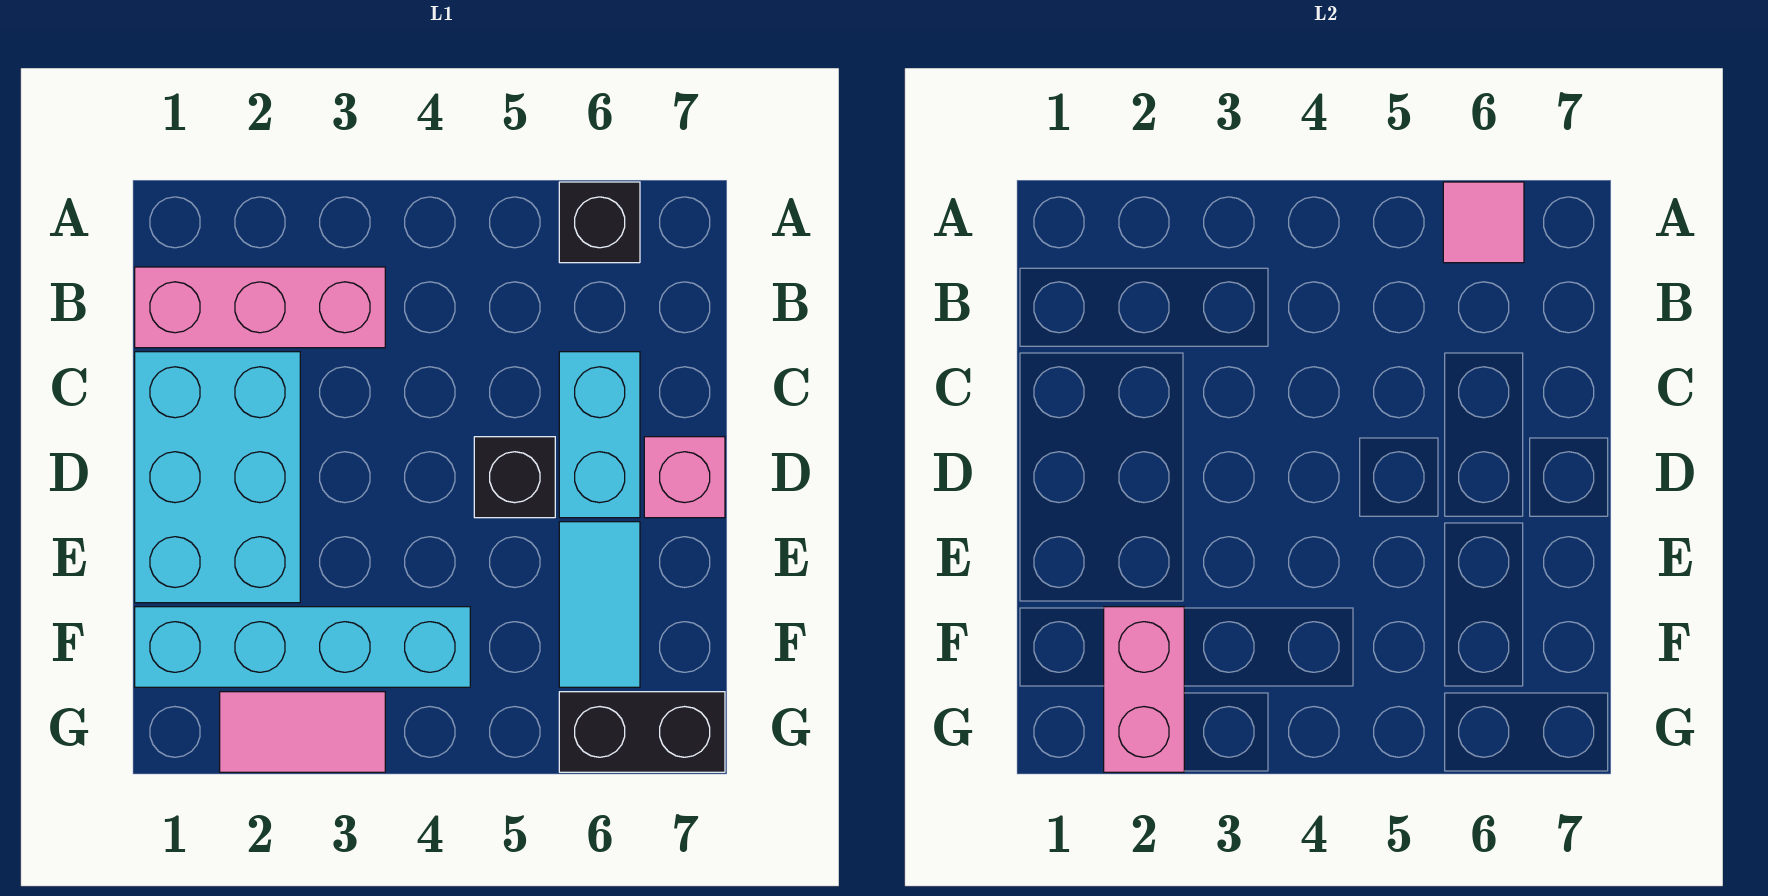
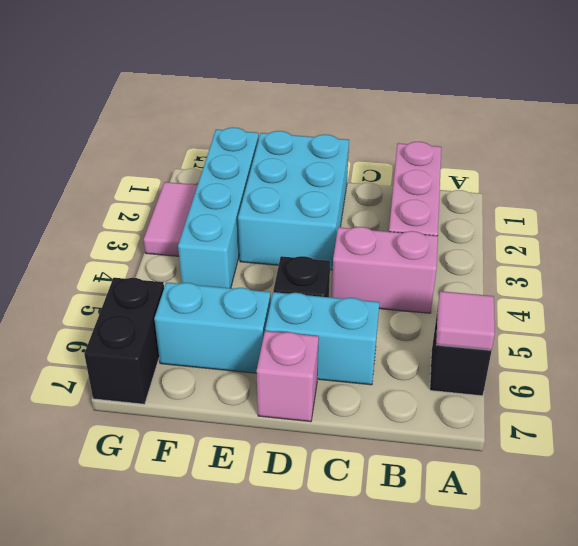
cyan 2x3 brick [135,352,300,603] -> cyan 2x3 brick turned to [238,131,349,270]
cyan 1x2 tile [559,522,640,687] -> cyan 1x2 brick [154,282,271,373]
pink 1x2 brick [1104,607,1184,772] -> pink 1x2 brick moved to [332,227,438,313]

